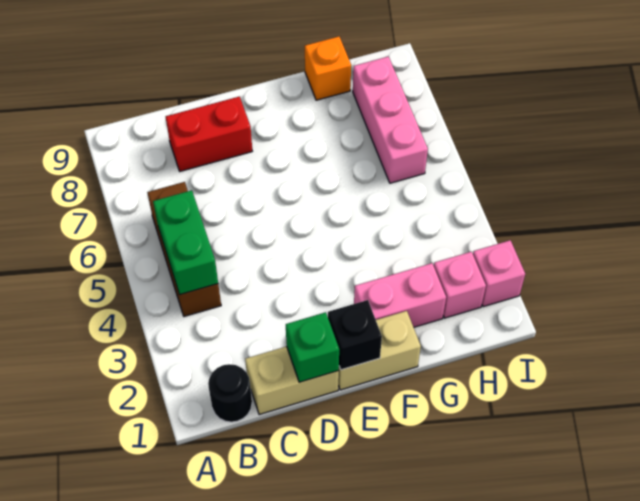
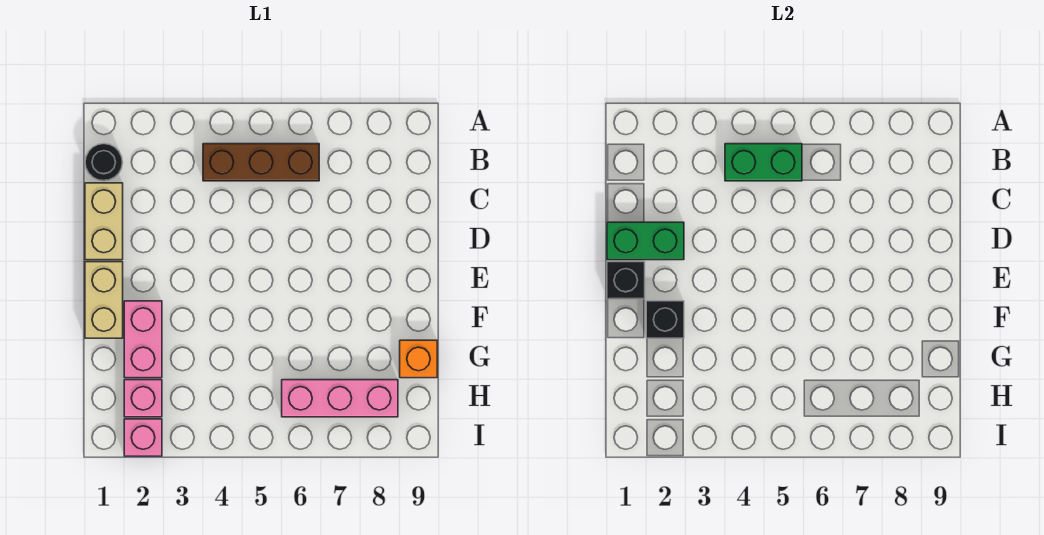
red 1x2 brick [166,97,252,171] -> none
green 1x1 brick [286,312,339,382] -> green 1x2 brick [607,222,684,260]
none -> black 1x1 brick [646,301,684,338]

